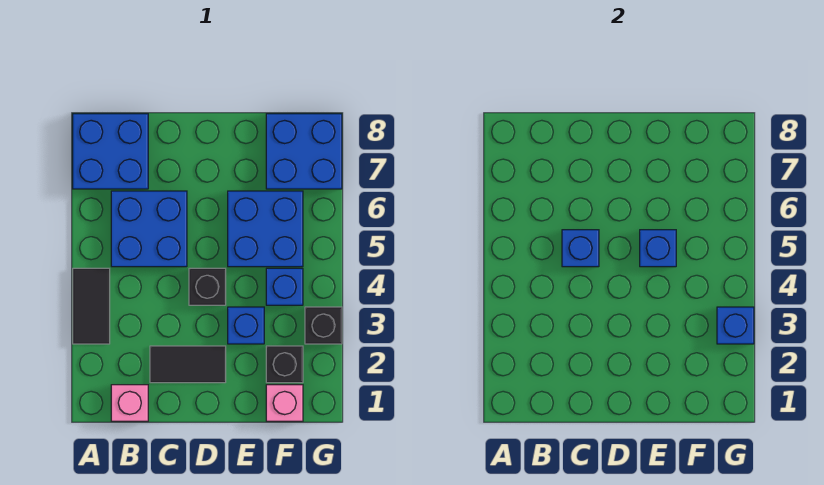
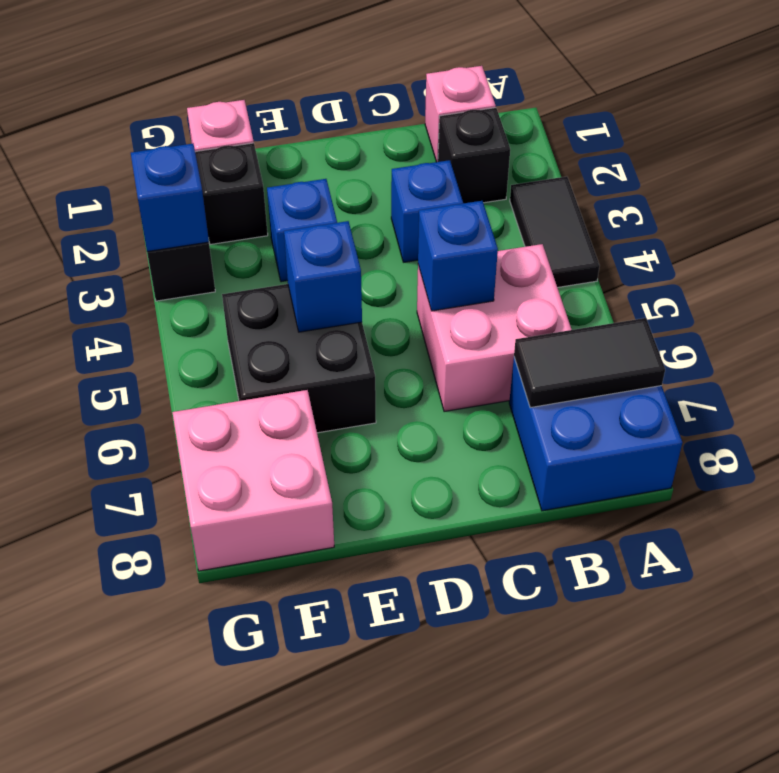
blue 2x2 brick [111,191,187,267] -> pink 2x2 brick [417,244,572,412]
black 1x2 tile [150,346,226,383] -> black 1x2 tile moved to [514,318,665,408]
black 1x1 brick [189,268,226,305] -> black 1x1 brick moved to [438,108,510,203]
blue 2x2 brick [228,191,303,267] -> black 2x2 brick [222,284,376,433]
blue 1x1 brick [266,268,303,305] -> blue 1x1 brick moved to [391,160,463,262]
blue 2x2 brick [266,114,342,189] -> pink 2x2 brick [172,390,334,571]

